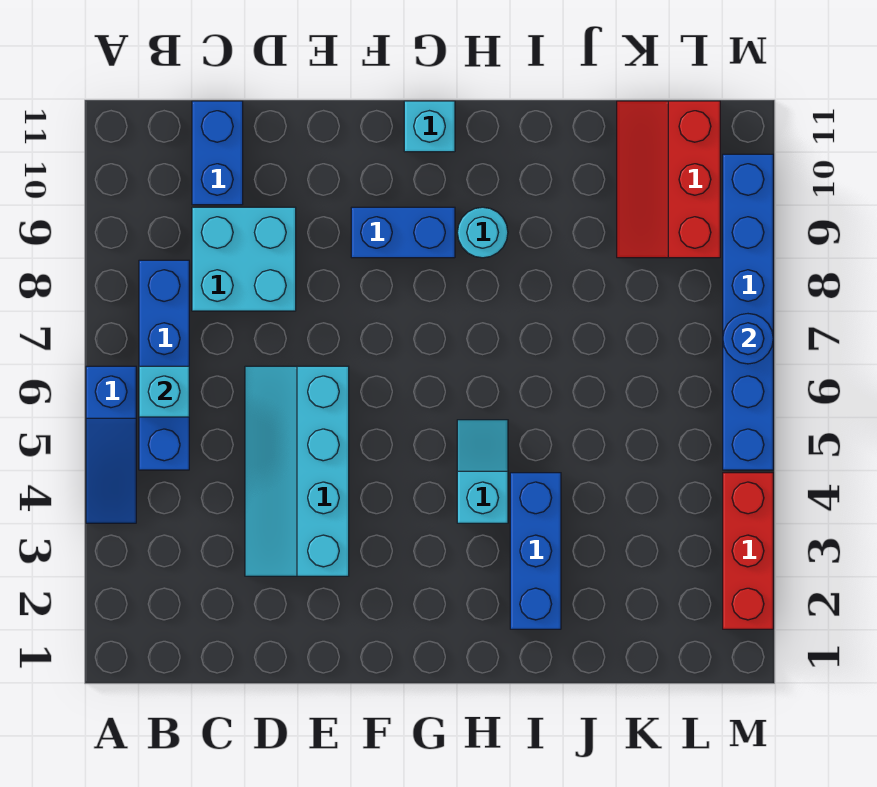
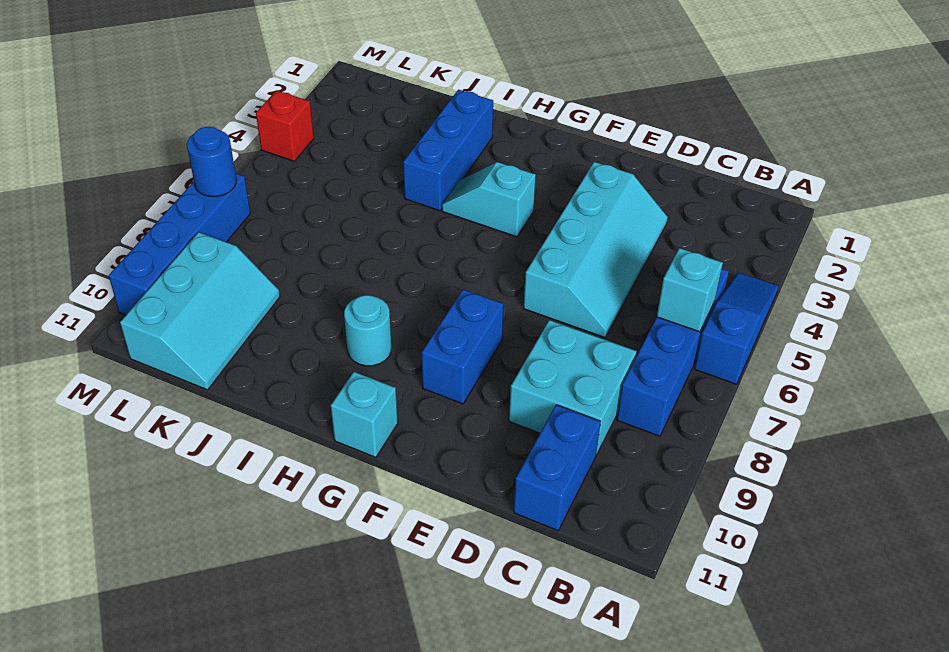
blue 1x2 brick [351,207,455,258] -> blue 1x2 brick turned to [422,289,503,404]
cyan 1x2 slope [457,420,508,523] -> cyan 1x2 slope turned to [442,162,536,237]
red 2x3 slope [617,101,720,258] -> cyan 2x3 slope [120,232,280,390]
red 1x3 brick [723,473,773,629] -> red 1x1 brick [256,90,314,161]
blue 1x6 brick [723,154,773,470] -> blue 1x4 brick [109,173,250,315]

